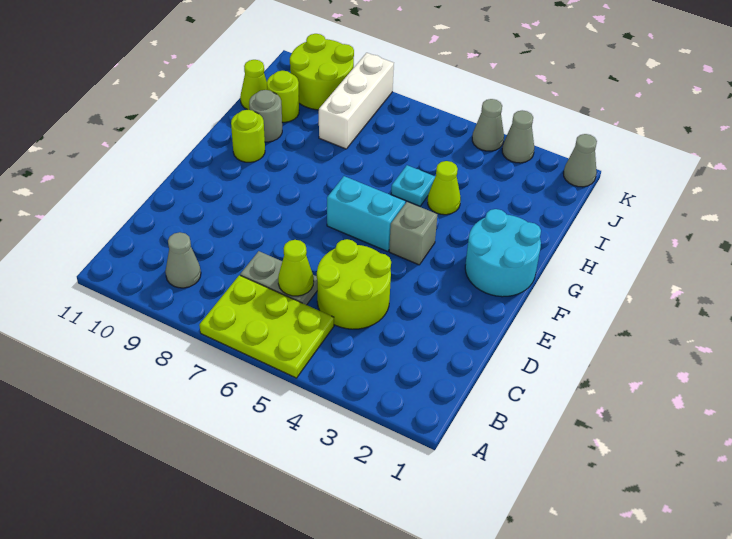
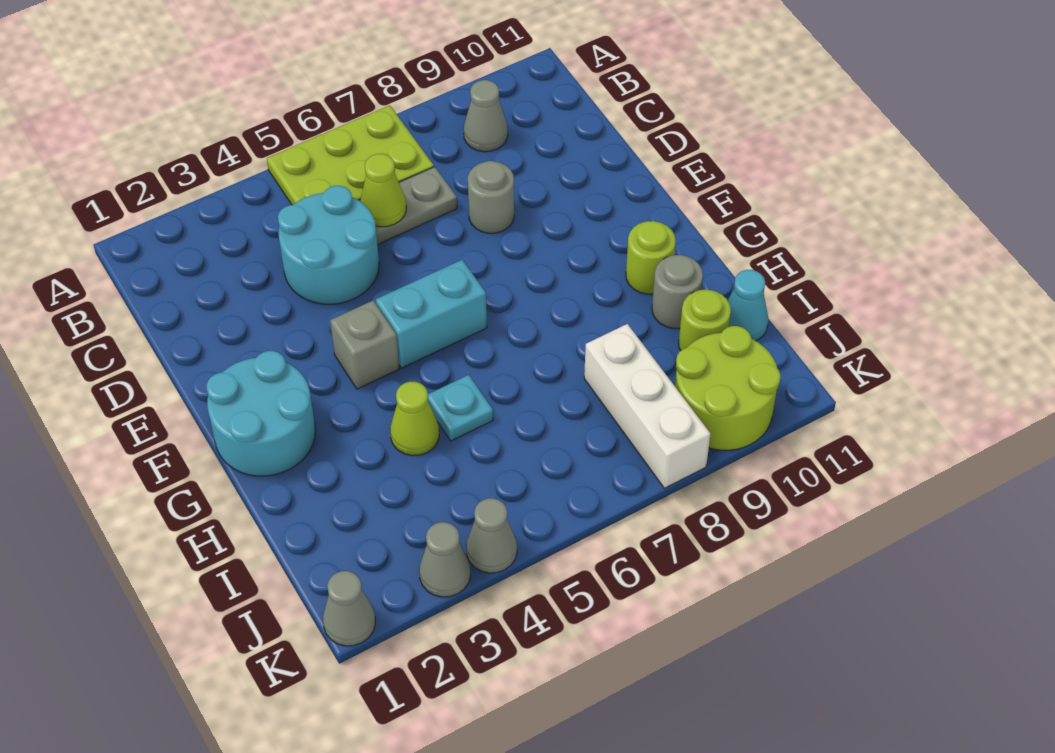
lime 2x2 round brick [317,239,391,329] -> cyan 2x2 round brick [278,186,379,304]
none -> grey 1x1 round brick [468,161,514,233]
lime 1x1 cone [240,60,267,110] -> cyan 1x1 cone [728,270,769,341]

